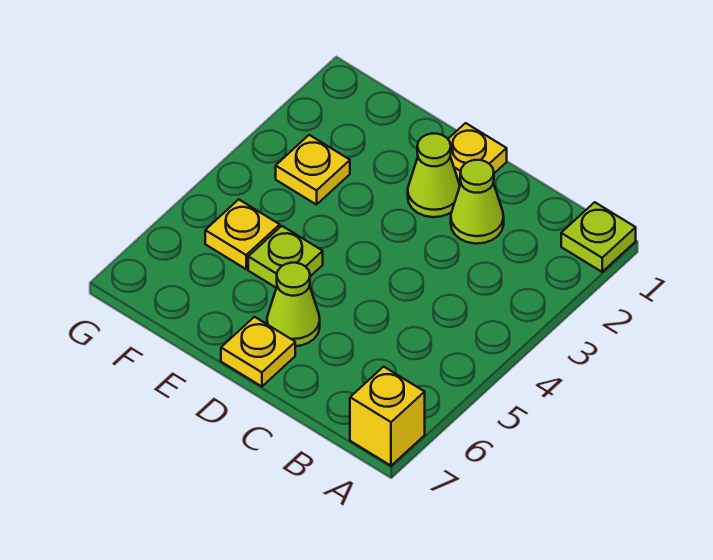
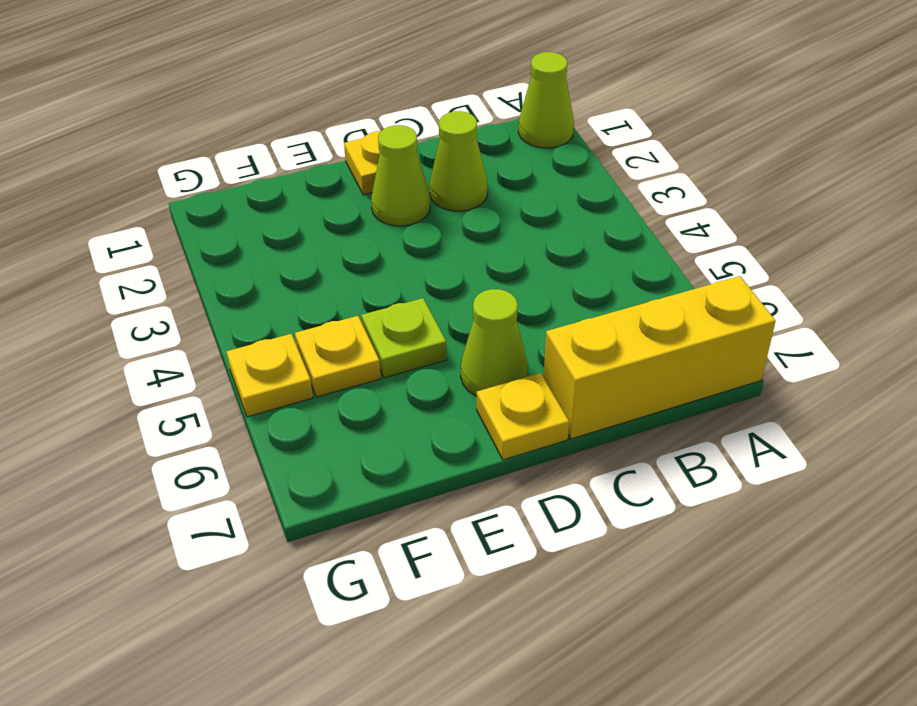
lime 1x1 plate [561,202,636,272] -> lime 1x1 cone [518,52,574,148]
yellow 1x1 brick [350,367,425,466] -> yellow 1x3 brick [544,276,776,439]
yellow 1x1 plate [276,135,350,205] -> yellow 1x1 plate moved to [226,334,313,417]

